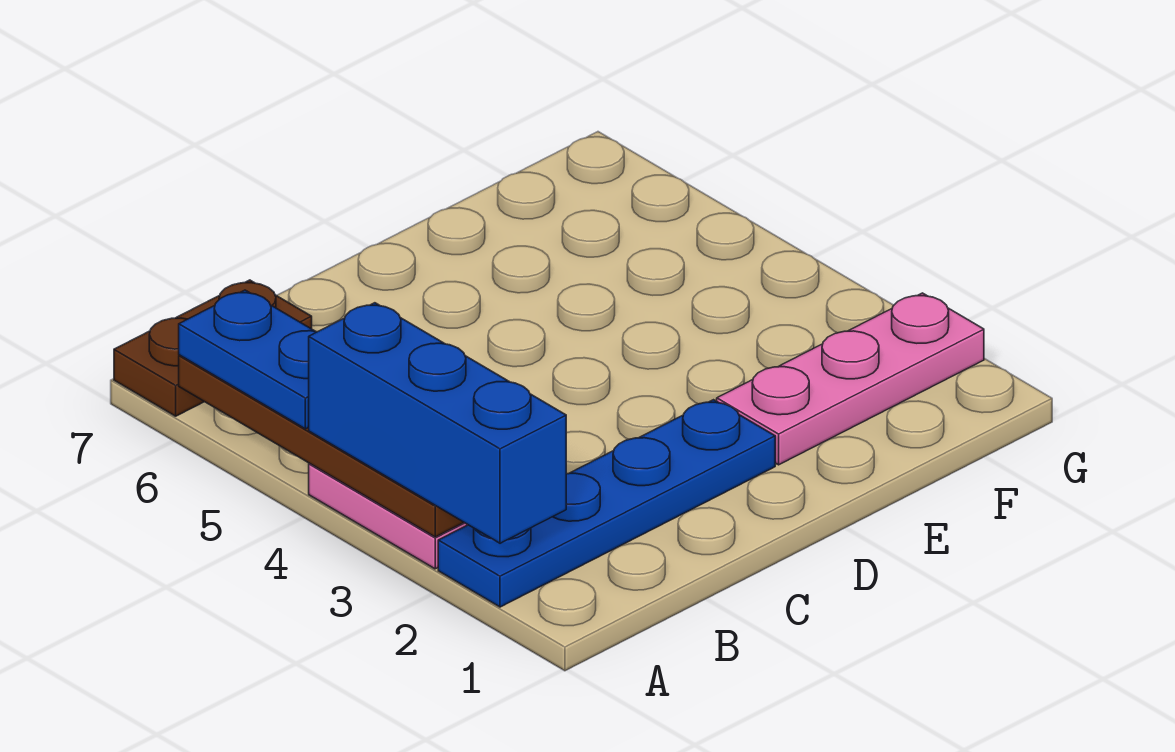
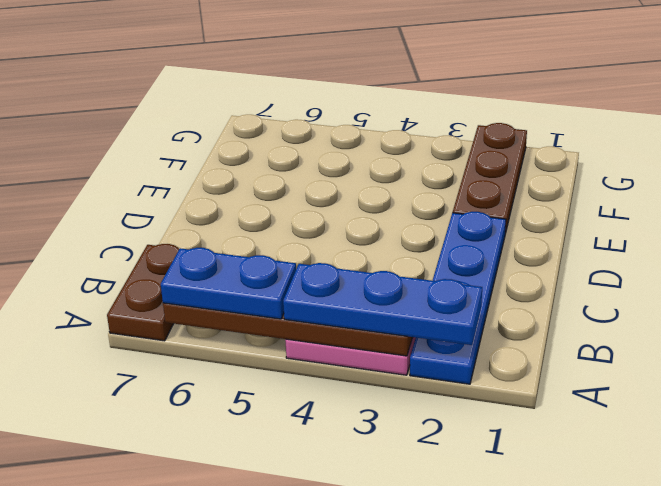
blue 1x3 brick [309,303,566,543] -> blue 1x3 plate [283,263,482,345]
pink 1x3 plate [717,293,984,465] -> brown 1x3 plate [453,123,527,234]

